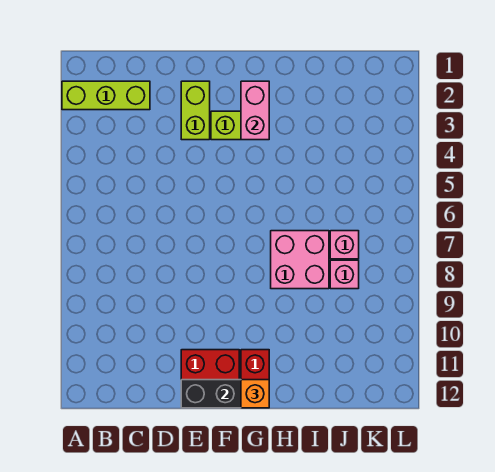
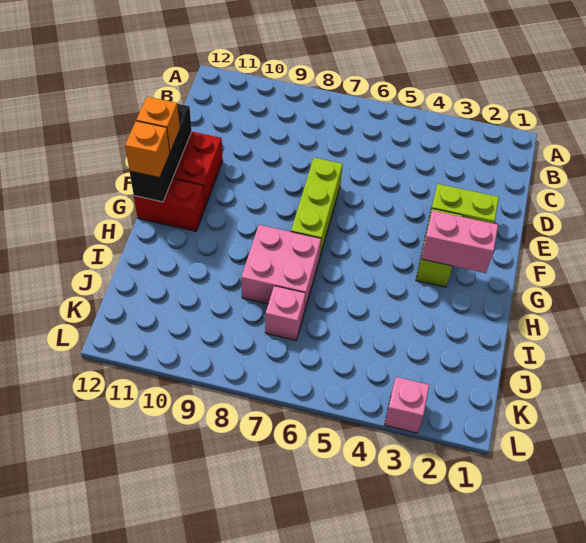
lime 1x3 brick [62,81,150,110] -> lime 1x3 brick moved to [291,158,343,259]
none -> orange 1x1 brick [136,97,180,152]
pink 1x1 brick [330,260,359,289] -> pink 1x1 brick moved to [385,377,429,433]

